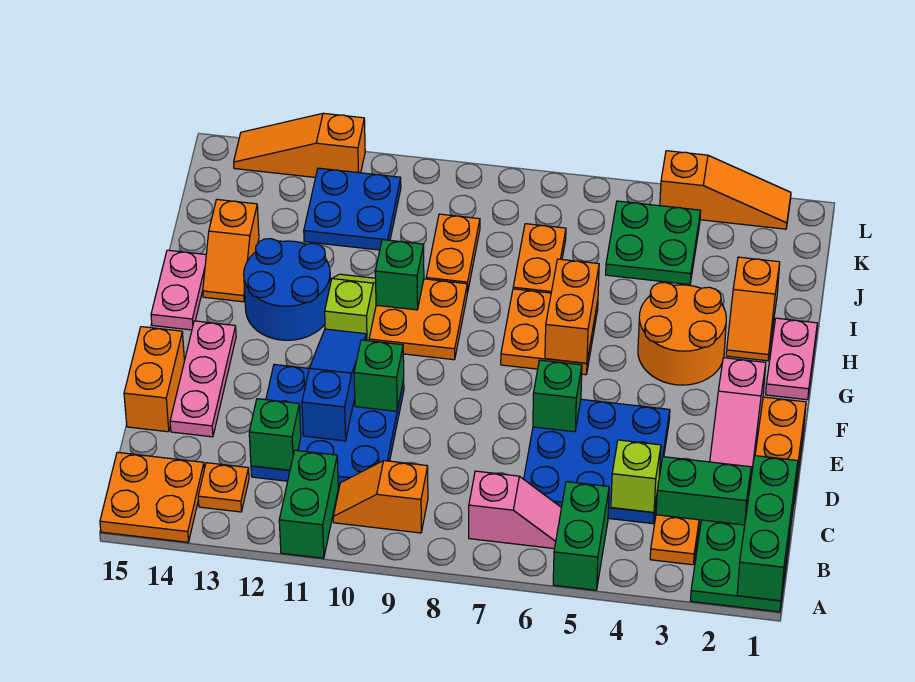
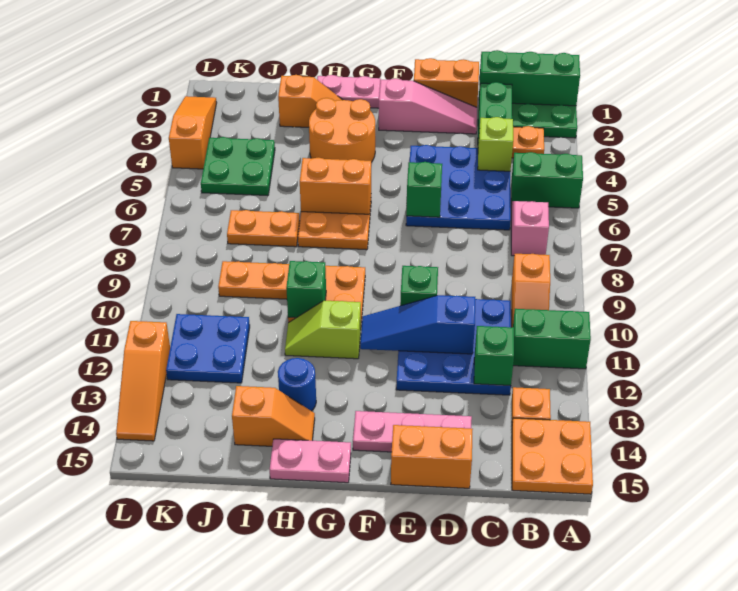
blue 2x2 round brick [244,239,330,340] -> blue 1x1 round brick [278,358,316,411]

